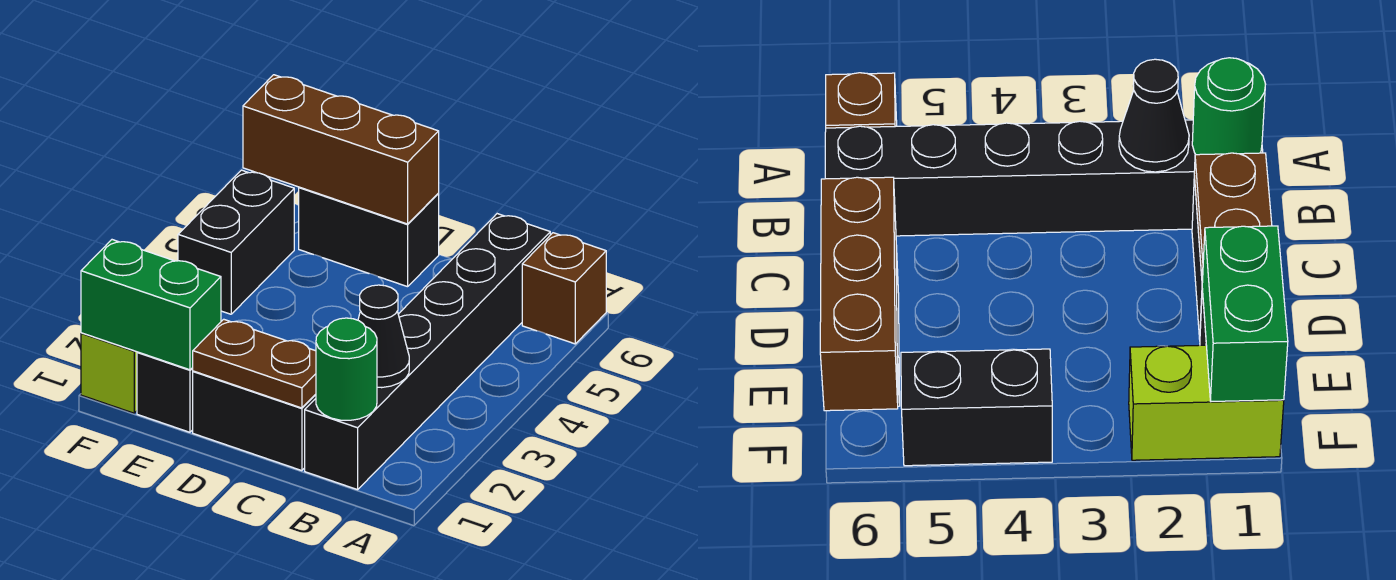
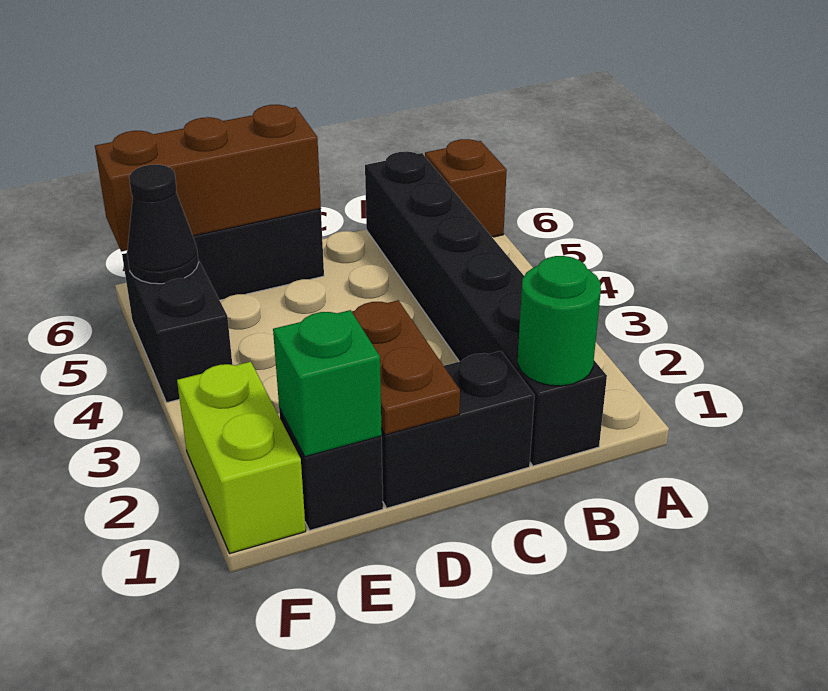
black 1x1 cone [358,285,409,388] -> black 1x1 cone moved to [127,165,199,284]
brown 1x2 plate [193,319,316,408] -> brown 1x2 plate turned to [352,300,460,435]
green 1x2 brick [81,240,221,370] -> green 1x1 brick [273,310,382,457]

